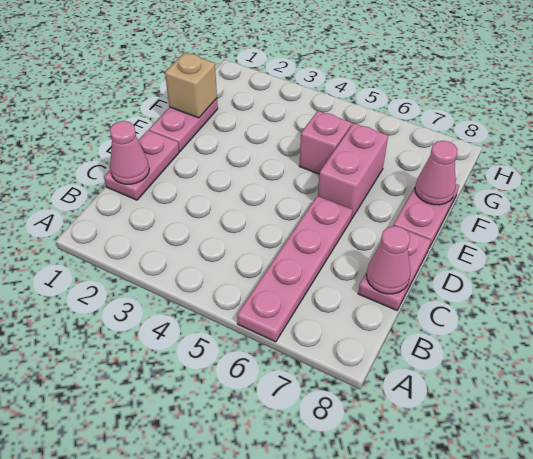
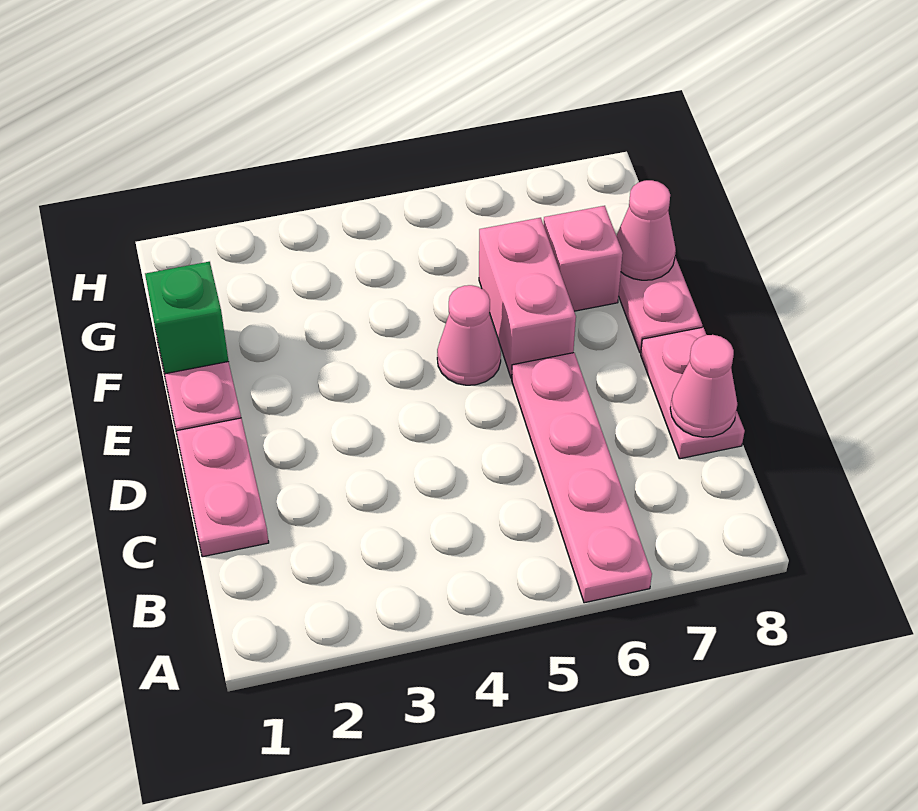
pink 1x1 cone [110,121,149,184] -> pink 1x1 cone moved to [437,285,501,385]
tan 1x1 brick [165,53,217,118] -> green 1x1 brick [145,262,229,374]
pink 1x1 brick [299,111,351,174] -> pink 1x1 brick moved to [544,206,623,311]

